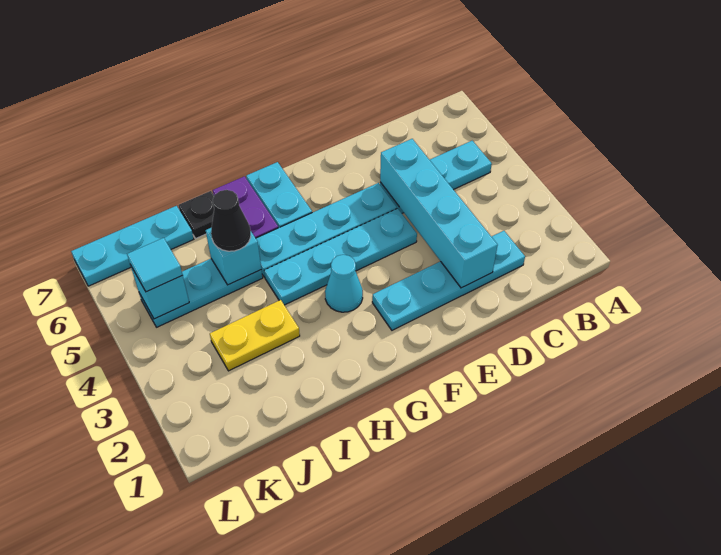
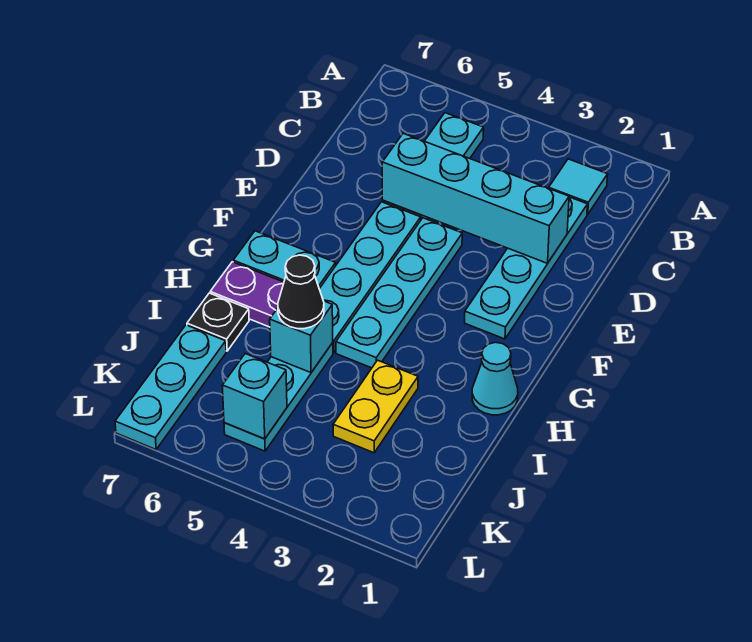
cyan 1x1 cone [325,255,363,312] -> cyan 1x1 cone moved to [472,342,518,415]
cyan 1x1 tile [127,238,183,292] -> cyan 1x1 tile moved to [549,159,608,214]

